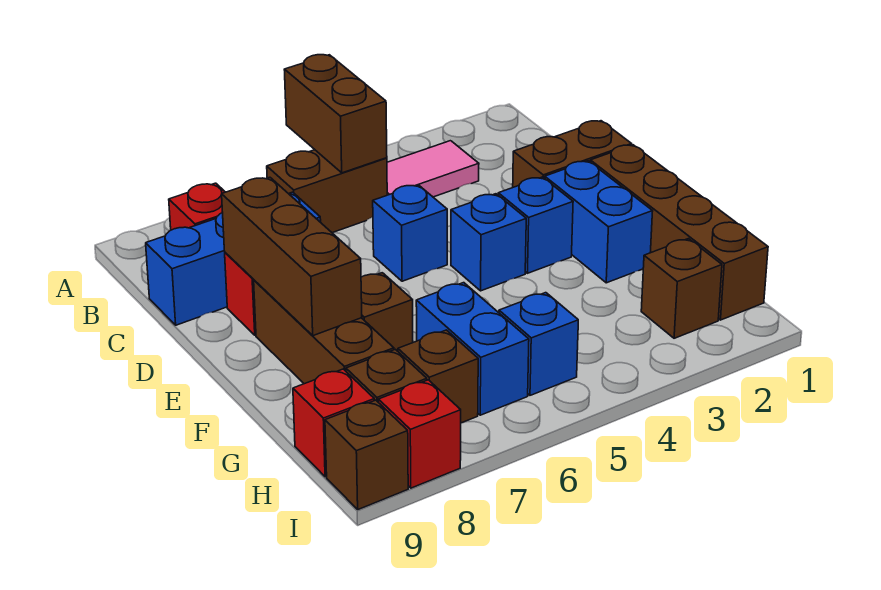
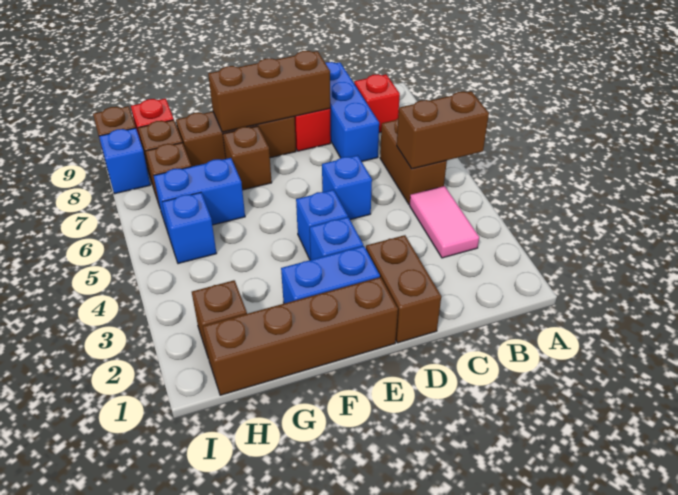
red 1x1 brick [378,380,461,488] -> blue 1x1 brick [99,128,150,194]

